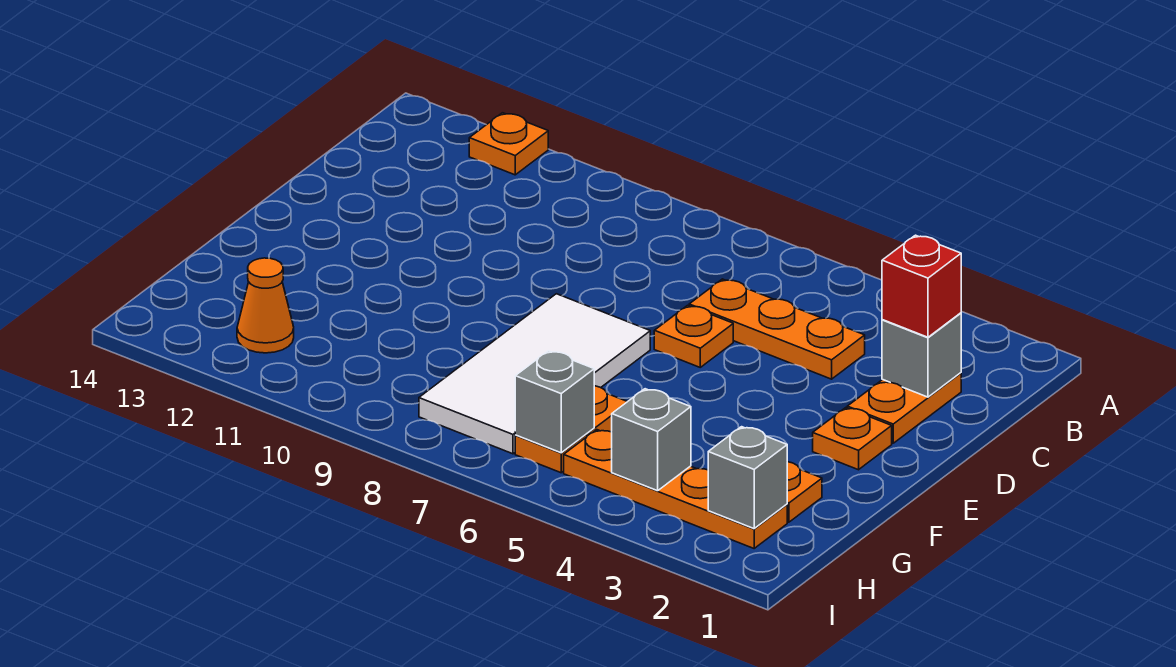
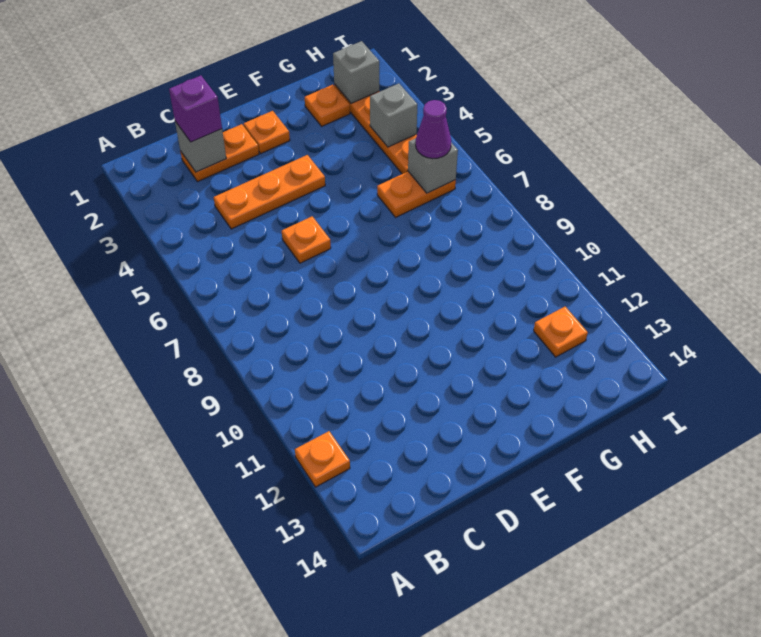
red 1x1 brick [882,235,961,337] -> purple 1x1 brick [169,76,222,142]
orange 1x3 plate [689,279,865,379] -> orange 1x3 plate turned to [214,155,325,229]
white 2x4 tile [419,294,650,454] -> none
none -> purple 1x1 cone [416,100,451,159]
orange 1x1 cone [237,258,294,353] -> orange 1x1 plate [534,307,588,357]

